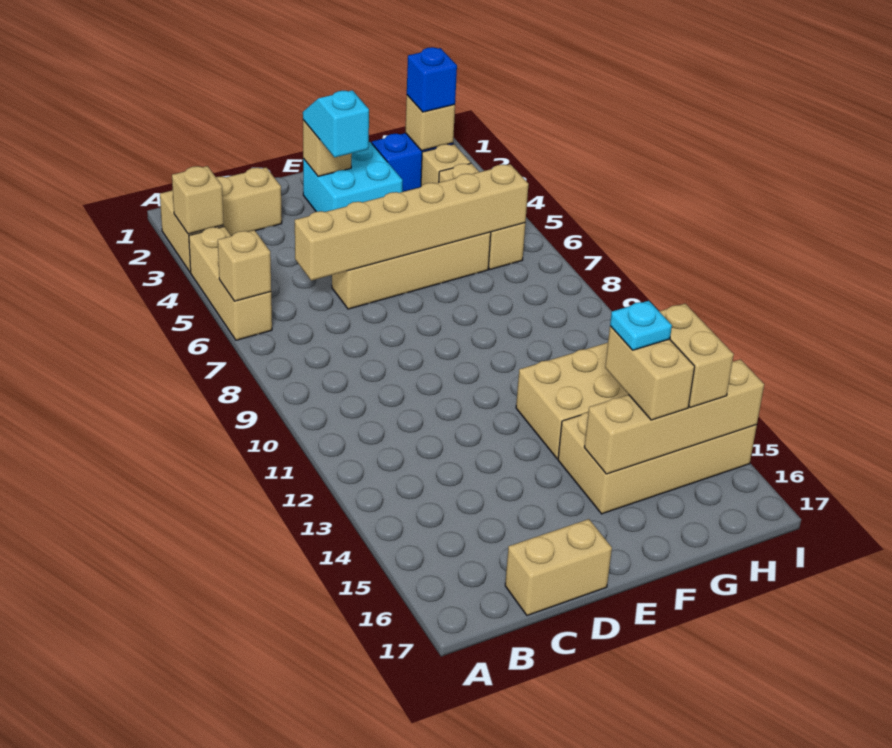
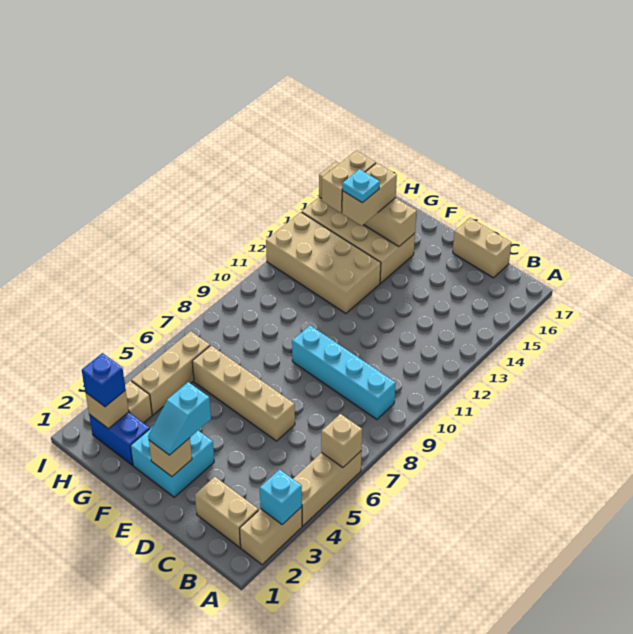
tan 1x1 brick [172,166,224,234] -> cyan 1x1 brick [260,469,302,525]
none -> cyan 1x4 brick [292,325,396,419]
tan 1x6 brick [295,164,529,281] -> none

